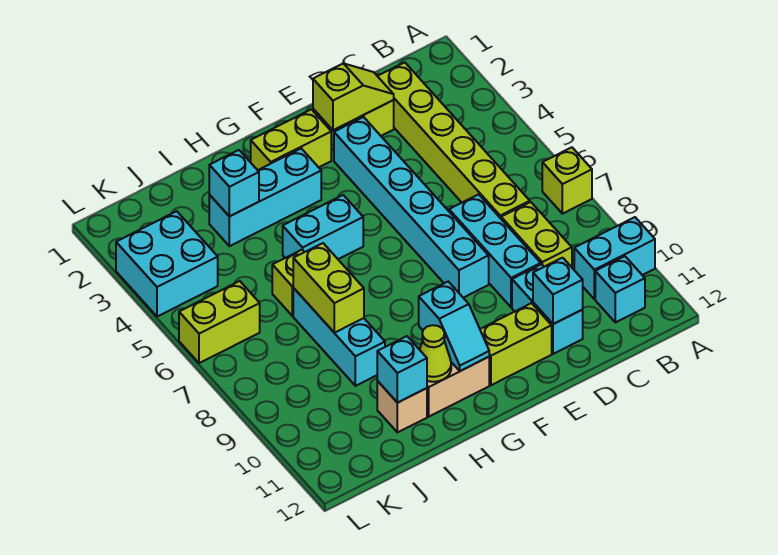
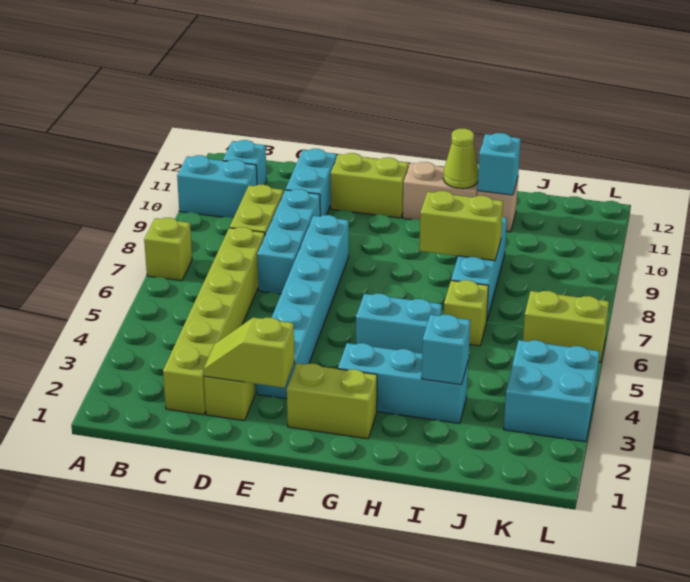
cyan 1x1 brick [533,258,583,324] -> none
cyan 1x2 slope [419,282,489,371] -> none
lime 1x2 brick [293,243,364,333] -> lime 1x2 brick turned to [419,191,503,261]

